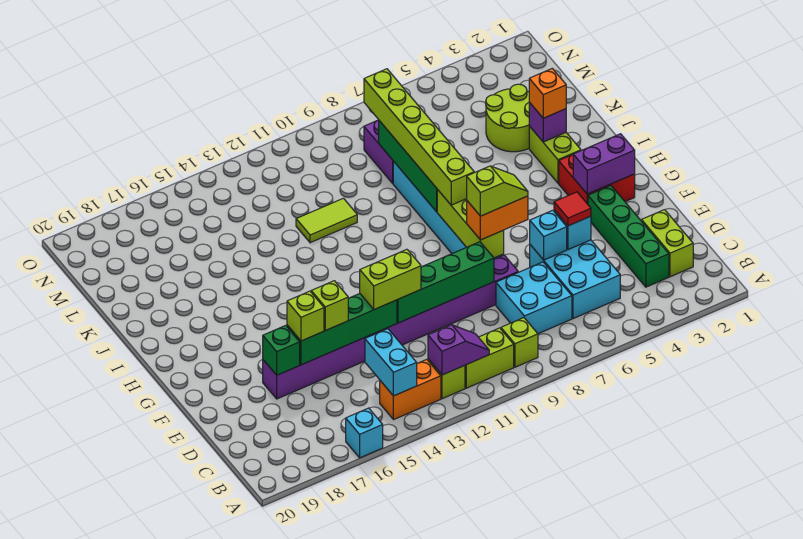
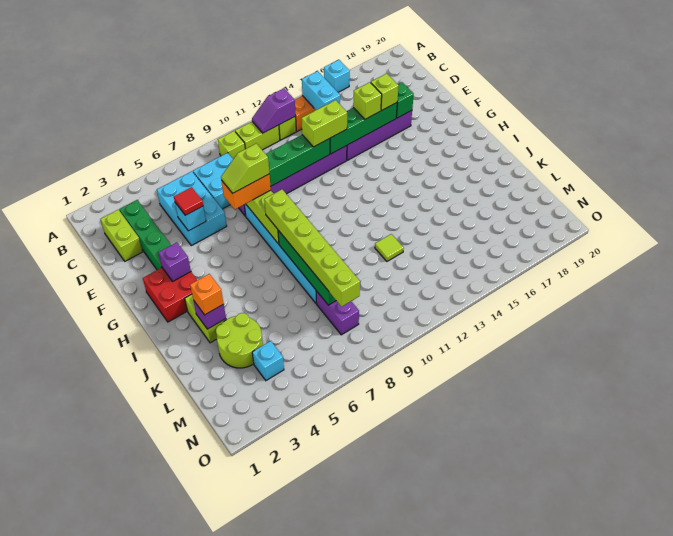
cyan 1x1 brick [530,210,567,260] -> cyan 1x1 brick moved to [252,341,284,381]
purple 1x2 brick [573,134,635,194] -> purple 1x1 brick [158,242,191,281]
lime 1x2 tile [296,198,357,243] -> lime 1x1 tile [375,234,404,261]

